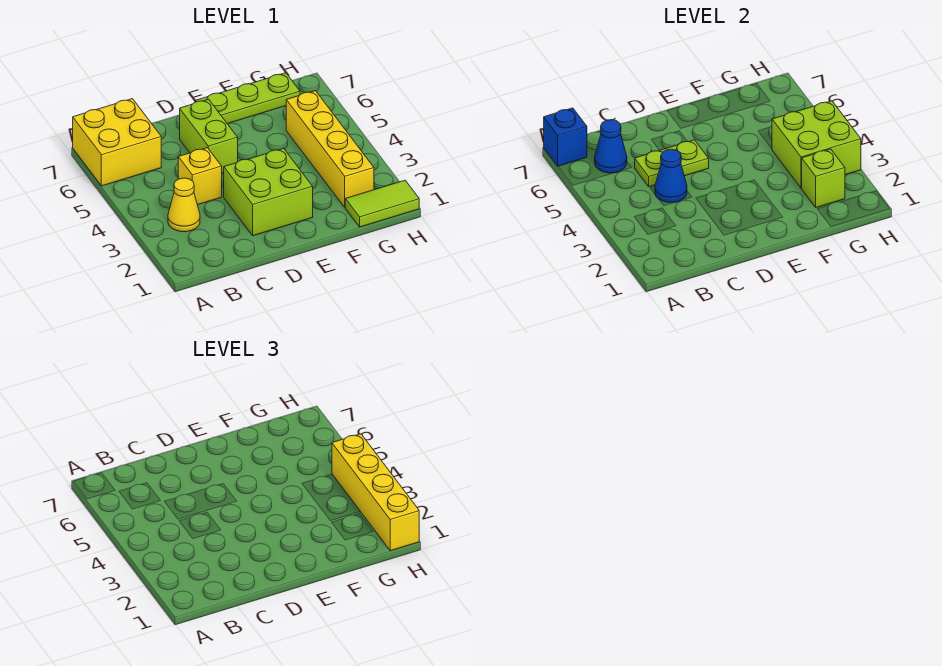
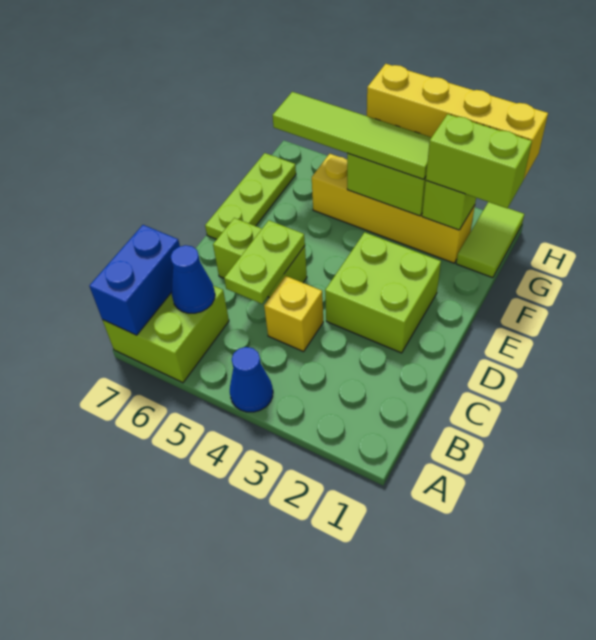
yellow 2x2 brick [73,99,161,186] -> lime 2x2 brick [103,286,229,383]
blue 1x1 brick [544,108,587,166] -> blue 1x2 brick [89,225,180,335]
yellow 1x1 cone [168,178,200,232] -> none
blue 1x1 cone [655,149,687,202] -> blue 1x1 cone moved to [230,347,273,412]
none -> lime 1x2 brick [426,114,532,208]
none -> lime 1x4 tile [272,92,431,179]

